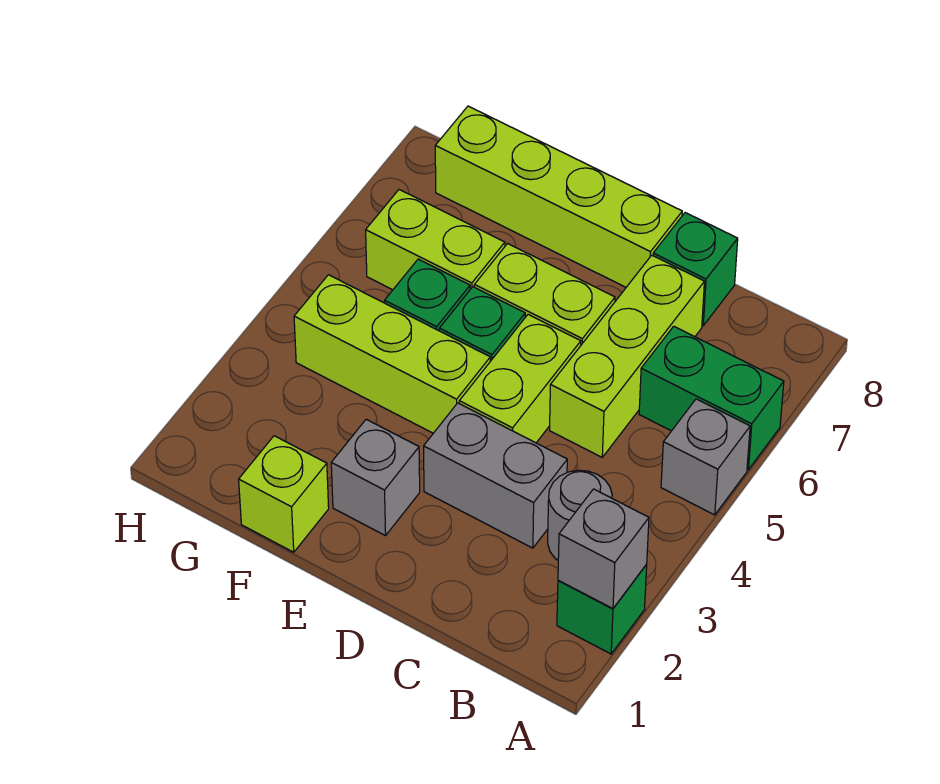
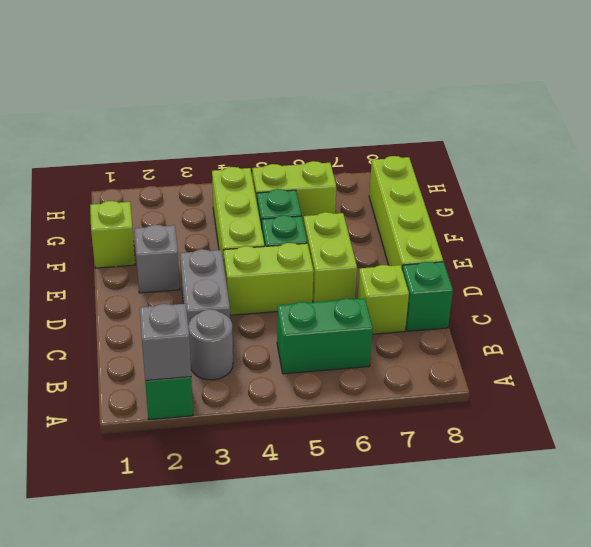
grey 1x1 brick [661,399,750,515] -> none
green 1x2 brick [639,326,784,470] -> green 1x2 brick turned to [277,298,373,374]
lime 1x3 brick [550,255,704,457] -> lime 1x1 brick [358,265,409,334]
lime 1x2 brick [366,190,505,290] -> lime 1x2 brick turned to [252,161,336,222]

